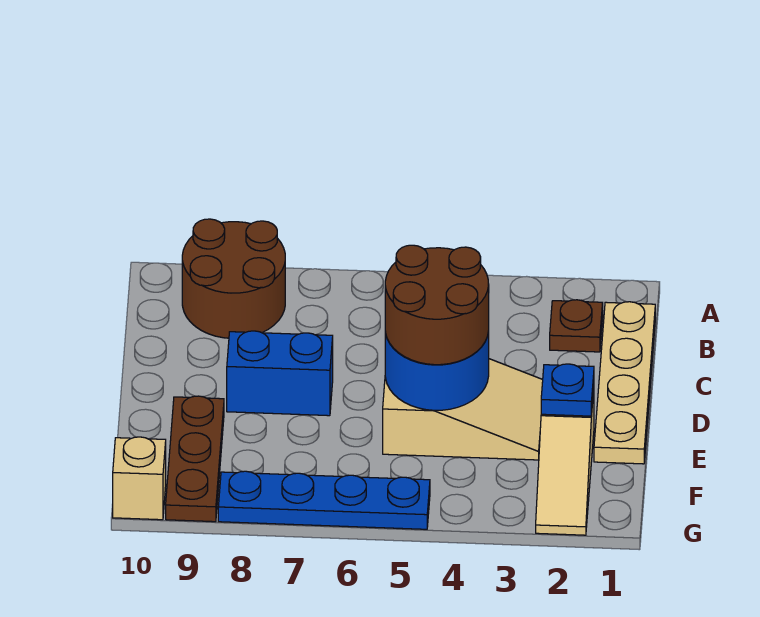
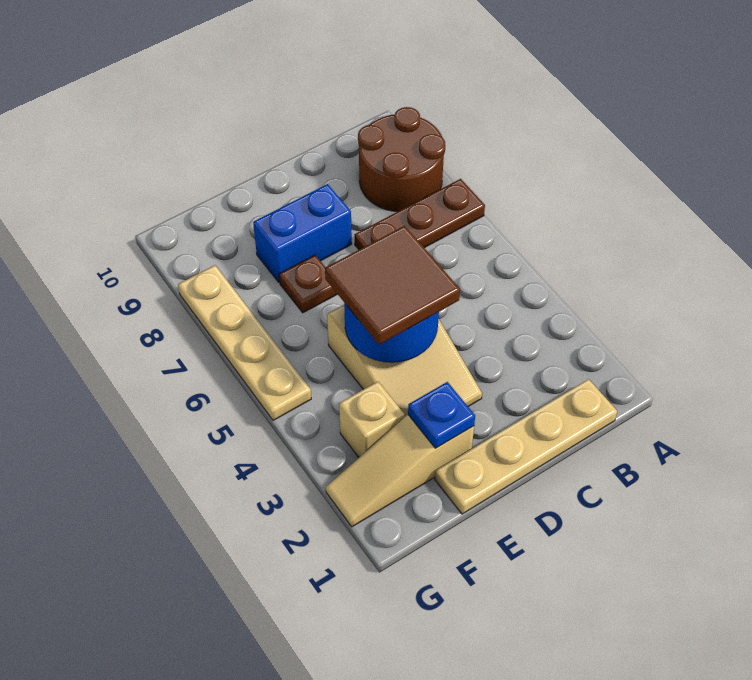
brown 1x1 plate [550,300,603,352] -> brown 1x1 plate moved to [279,255,337,313]
brown 2x2 round brick [385,245,489,365] -> brown 2x2 tile [325,226,460,345]
blue 1x2 brick [227,331,333,416] -> blue 1x2 brick turned to [253,184,352,282]
brown 1x3 plate [166,396,224,522] -> brown 1x3 plate moved to [354,179,485,249]
blue 1x4 plate [218,471,430,529] -> tan 1x4 plate [178,265,311,420]
tan 1x1 brick [113,437,166,520] -> tan 1x1 brick moved to [339,382,405,457]

